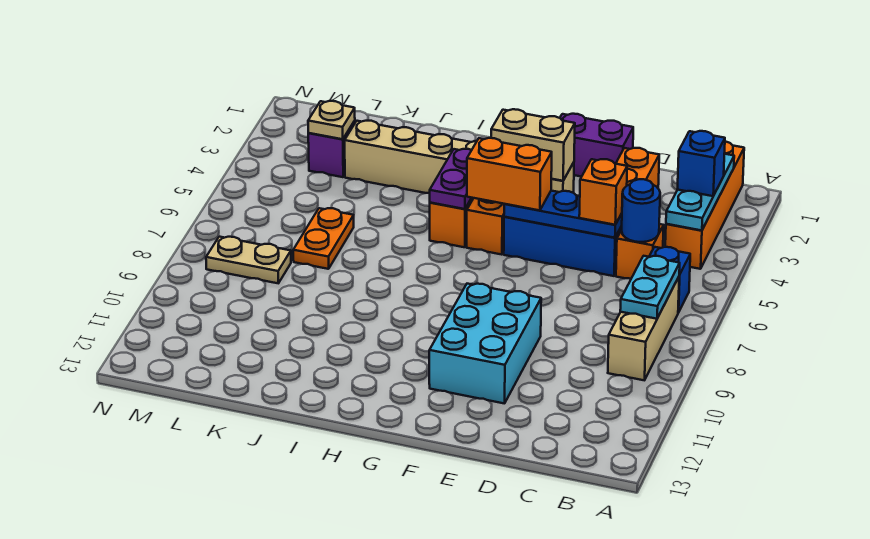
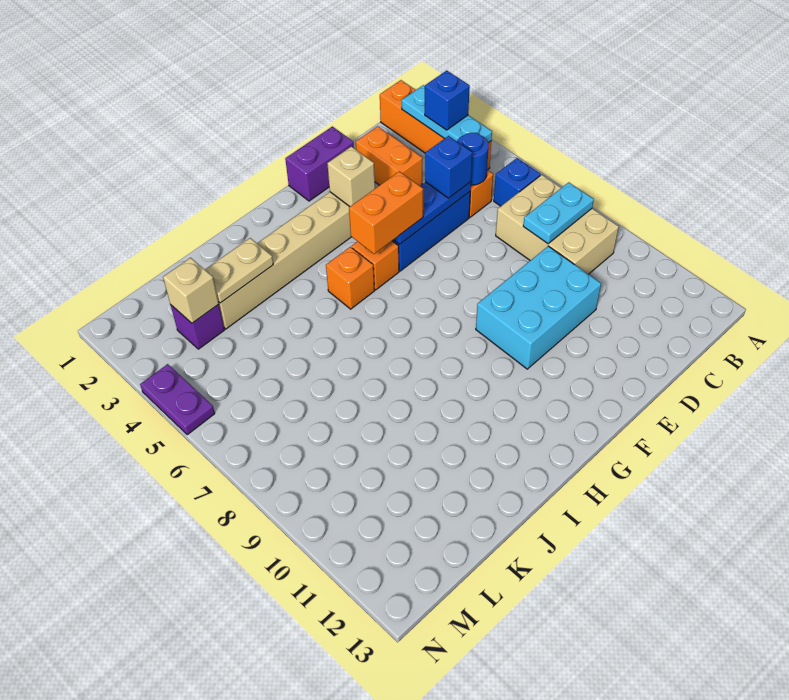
tan 1x3 brick [608,277,679,380] -> tan 2x3 brick [496,175,619,274]
cyan 1x2 plate [620,256,680,319] -> cyan 1x2 plate turned to [523,182,594,244]
orange 1x1 brick [579,159,627,225] -> blue 1x1 brick [425,136,473,198]
cyan 2x3 brick [429,284,541,404] -> cyan 2x3 brick turned to [476,246,601,369]
tan 1x2 brick [491,109,575,181] -> tan 1x1 brick [327,146,375,207]
purple 1x2 plate [430,149,472,209] -> purple 1x2 plate moved to [140,364,215,435]
orange 1x2 plate [293,208,354,269] -> none
tan 1x1 plate [308,101,355,139] -> tan 1x1 brick [163,258,219,323]
tan 1x2 plate [206,237,291,283] -> tan 1x2 plate moved to [205,238,273,303]

